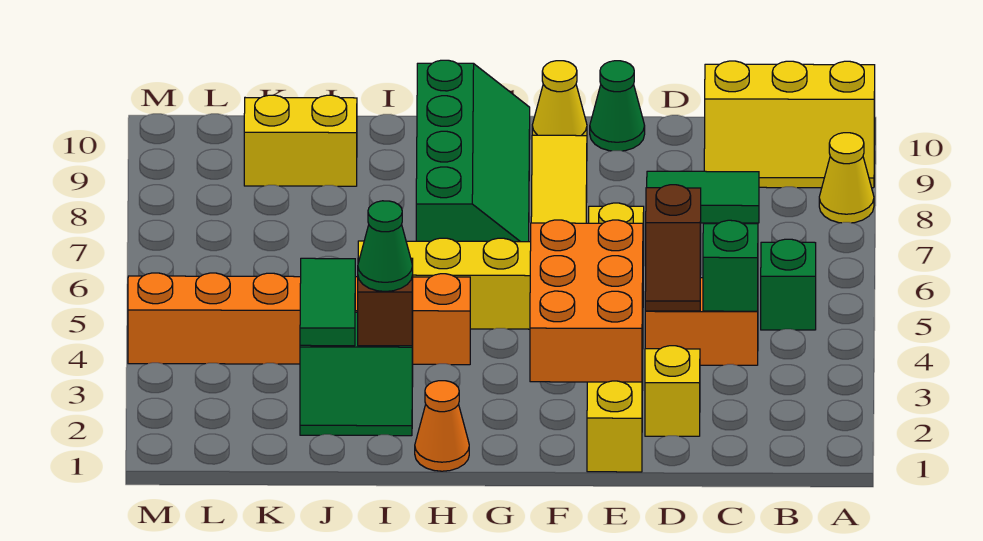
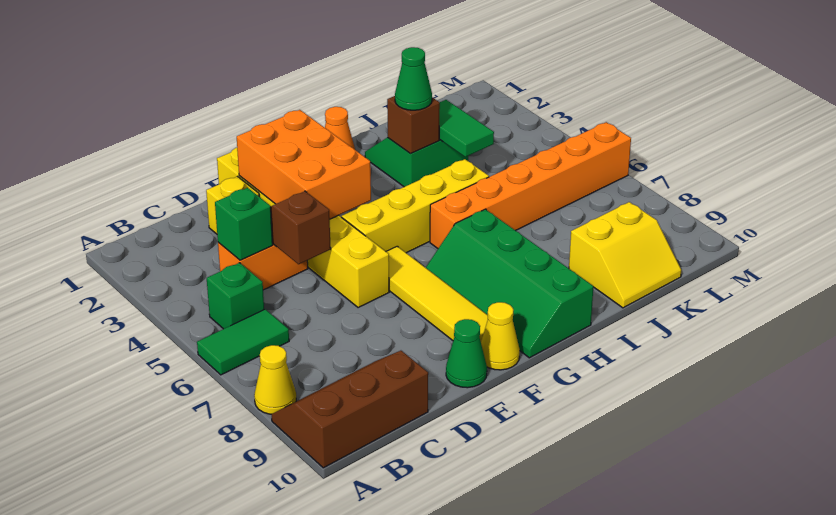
yellow 2x3 slope [704,61,875,188] -> brown 2x3 slope [271,351,428,468]
green 1x2 tile [647,171,759,223] -> green 1x2 tile moved to [197,309,289,375]
orange 1x6 brick [128,273,470,365] -> orange 1x6 brick moved to [430,122,631,248]

